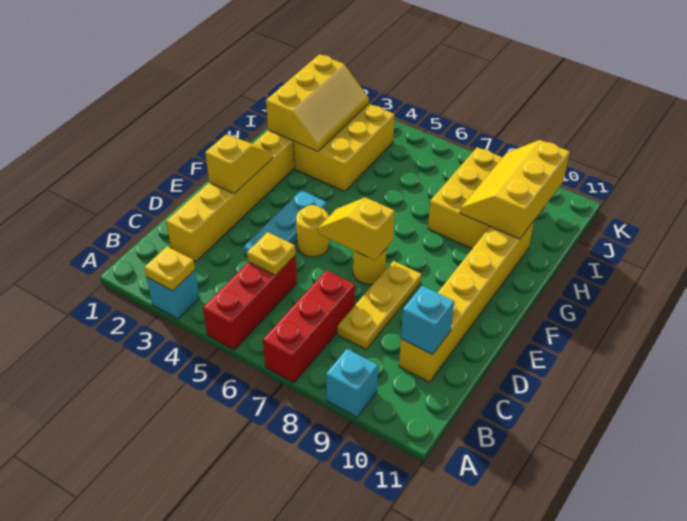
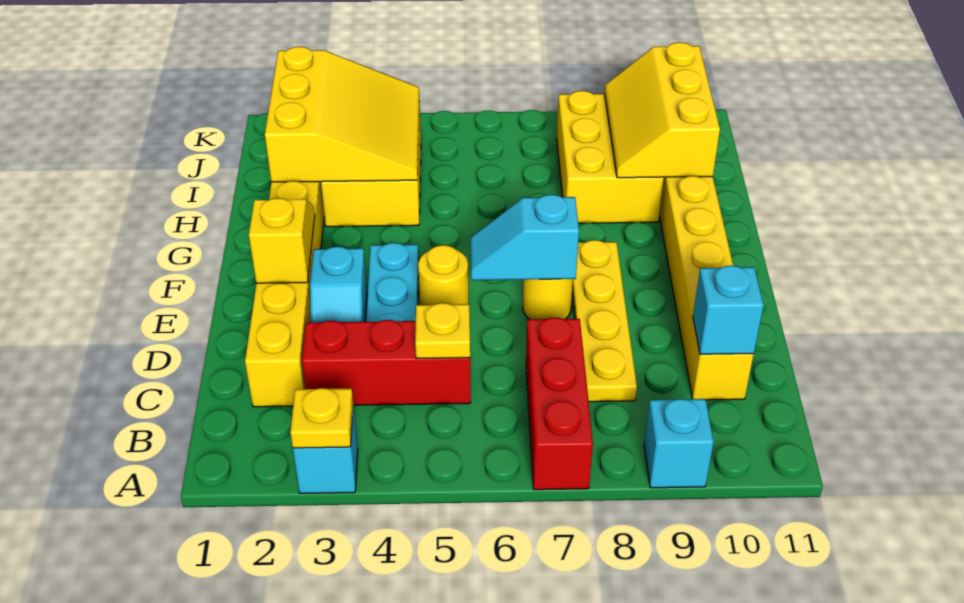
red 1x3 brick [203,255,297,350] -> red 1x3 brick turned to [302,320,471,405]
yellow 1x3 plate [337,261,422,349] -> yellow 1x4 plate [572,240,637,402]
none -> cyan 1x2 slope [310,247,367,322]
yellow 1x2 slope [318,197,395,260] -> cyan 1x2 slope [470,195,579,280]
yellow 2x3 slope [266,54,369,151] -> yellow 3x3 slope [265,47,419,182]

